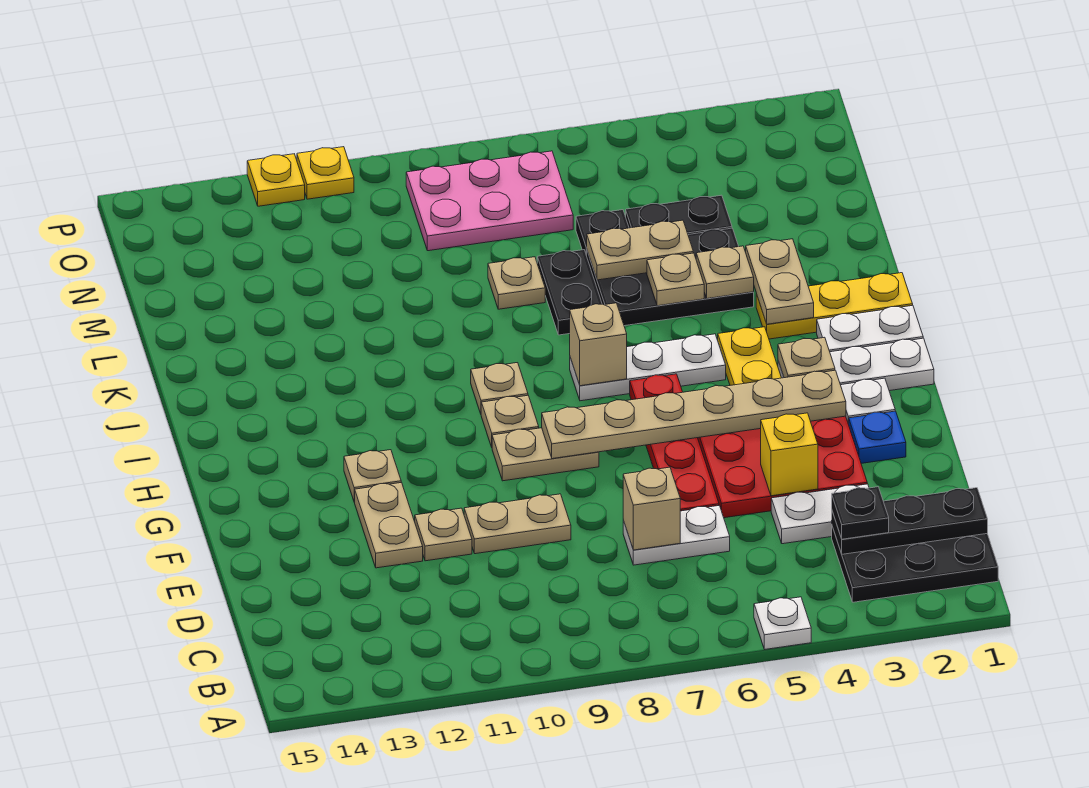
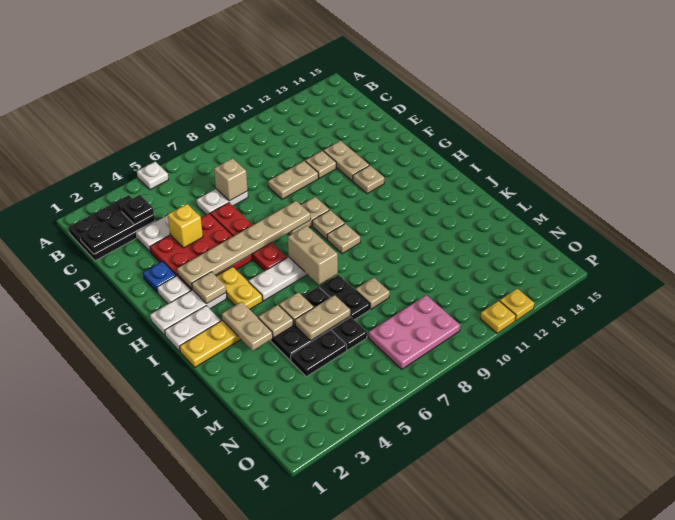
tan 1x1 brick [570,303,627,386] -> tan 1x2 brick [288,226,338,285]

